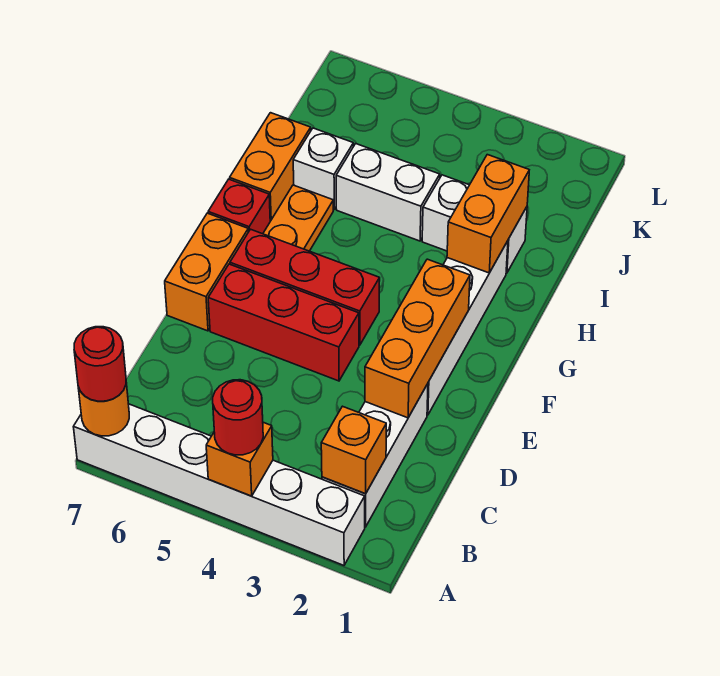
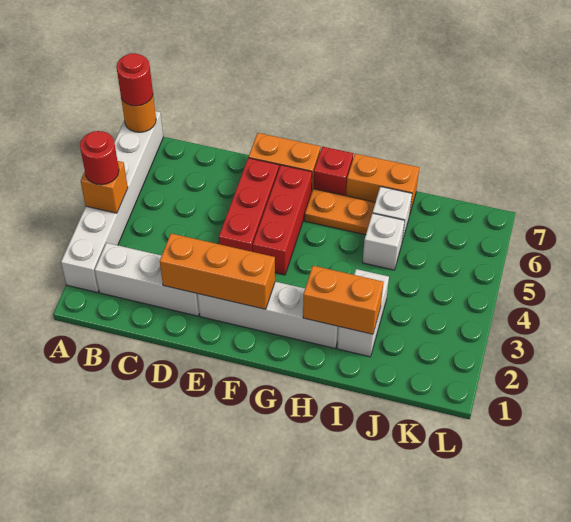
orange 1x1 brick [321,406,386,494] -> none
white 1x2 brick [336,144,440,241] -> white 1x1 brick [363,213,405,270]

